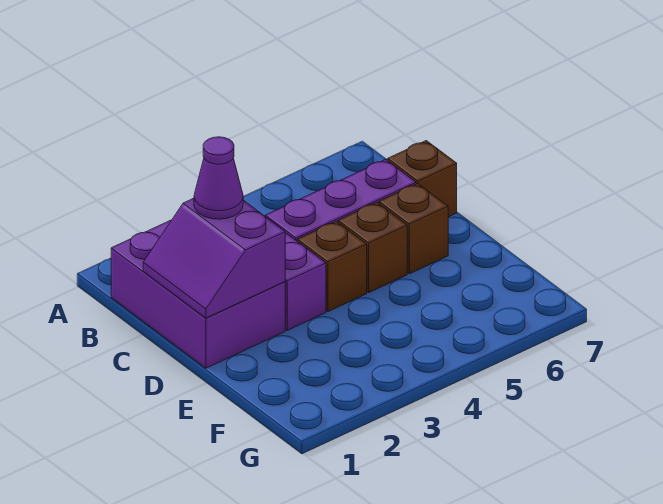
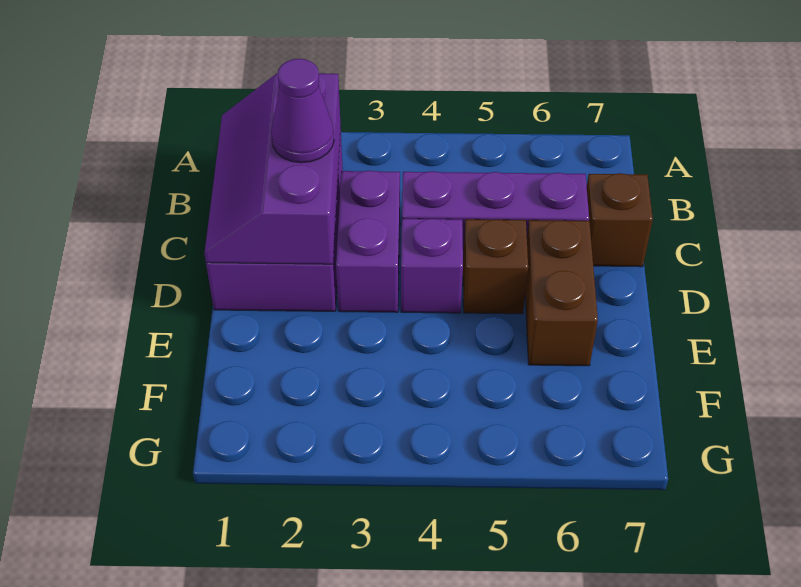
purple 2x2 slope [143,198,285,318] -> purple 2x3 slope [204,73,341,264]
brown 1x1 brick [297,221,367,312] -> purple 1x1 brick [401,219,463,313]
brown 1x1 brick [379,183,448,274] -> brown 1x2 brick [525,220,598,366]

